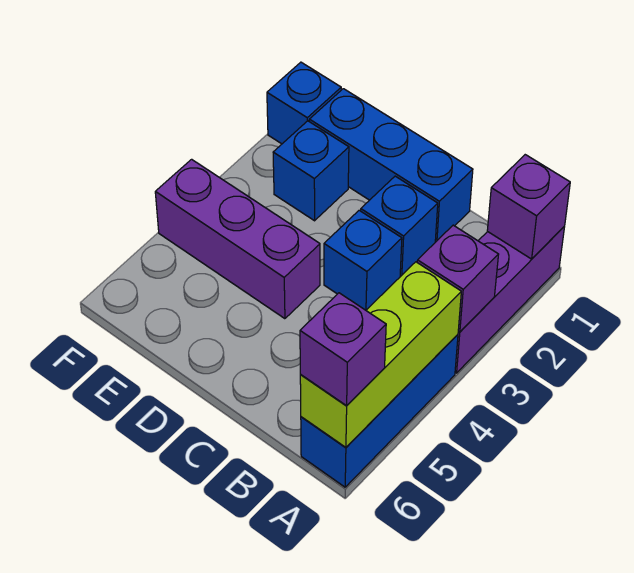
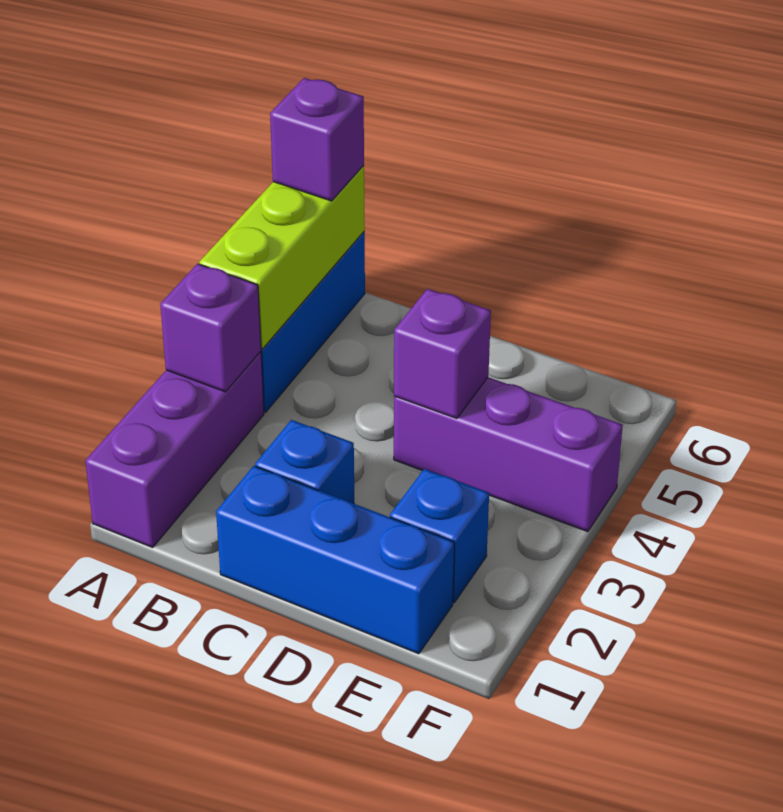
purple 1x1 brick [487,155,570,259] -> purple 1x1 brick moved to [394,289,491,419]
blue 1x1 brick [324,210,402,310] -> none
blue 1x1 brick [267,62,341,144] -> none

